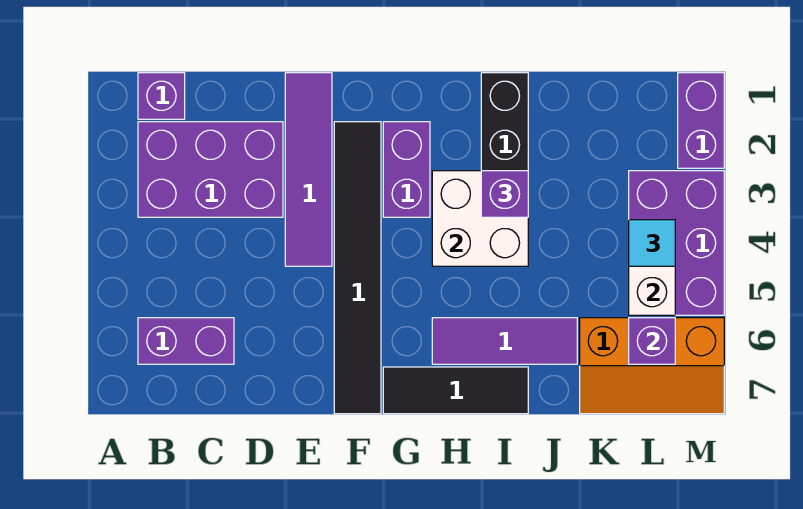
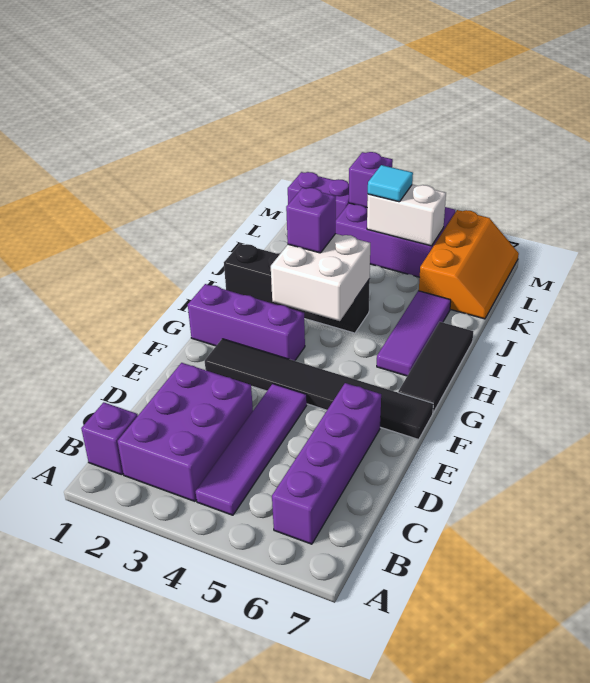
purple 1x2 brick [138,318,234,364] -> purple 1x4 brick [272,383,381,544]
purple 1x4 tile [285,73,332,266] -> purple 1x4 tile turned to [196,384,307,515]
purple 1x2 brick [383,122,430,217] -> purple 1x3 brick [188,284,305,361]
purple 1x1 brick [629,318,675,364] -> purple 1x1 brick moved to [349,152,393,207]

